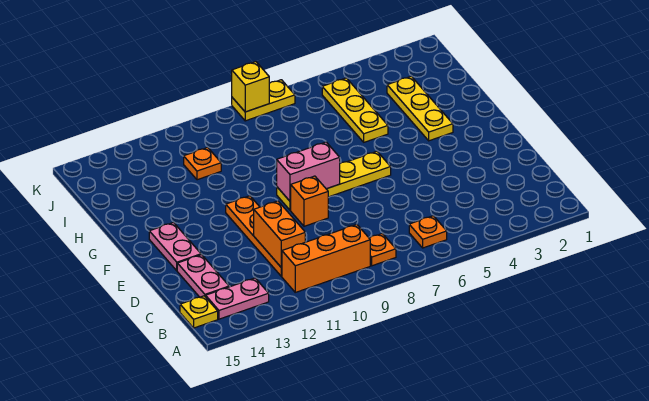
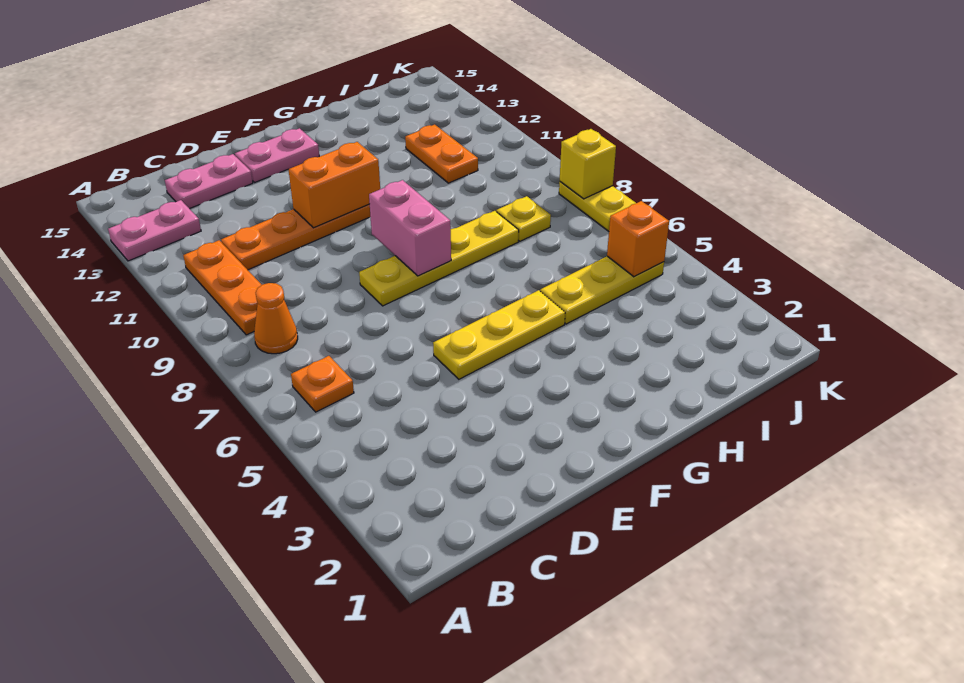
orange 1x1 plate [369,234,396,266] -> orange 1x1 cone [254,283,298,354]
orange 1x3 brick [282,225,370,292] -> orange 1x3 plate [183,240,261,335]
pink 1x2 plate [206,278,269,319] -> pink 1x2 plate turned to [108,200,201,261]
yellow 1x1 plate [180,296,218,328] -> yellow 1x1 plate moved to [496,196,551,241]
orange 1x2 brick [254,201,305,267] -> orange 1x2 brick moved to [288,142,380,228]
orange 1x1 brick [290,176,328,226] -> orange 1x1 brick moved to [607,201,669,277]
yellow 1x4 plate [277,151,391,210] -> yellow 1x4 plate turned to [359,211,519,306]
yellow 1x3 plate [387,76,453,141] -> yellow 1x3 plate moved to [433,290,565,379]
orange 1x1 plate [184,147,221,180] -> orange 1x2 plate [405,125,478,183]

